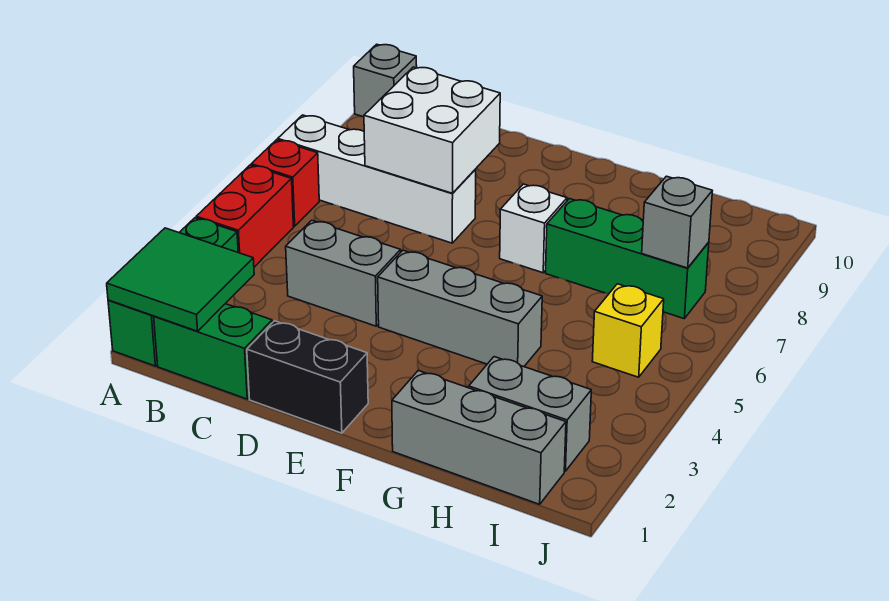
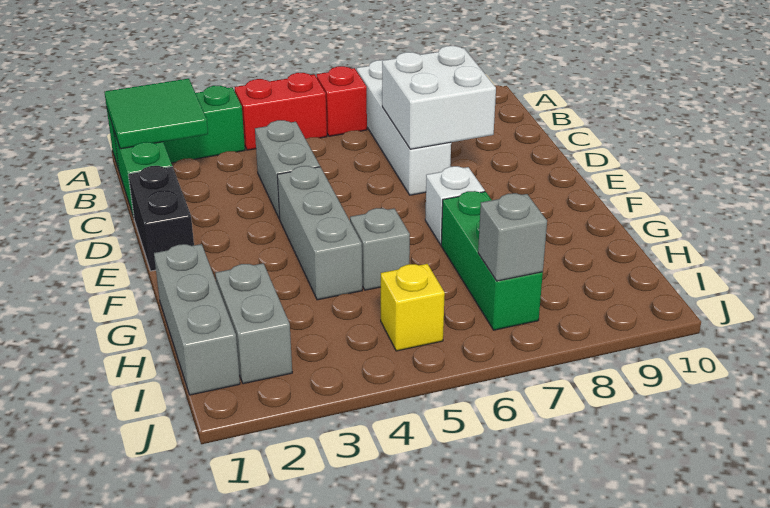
grey 1x1 brick [354,44,417,117] -> grey 1x1 brick moved to [350,208,410,290]

